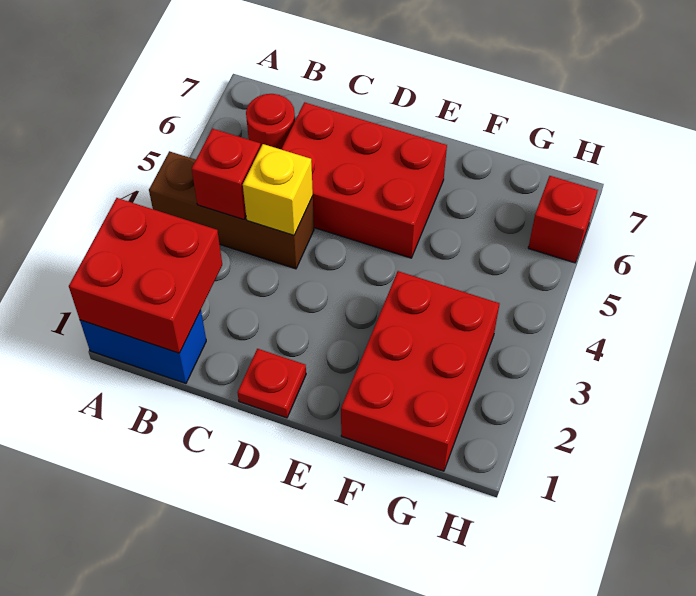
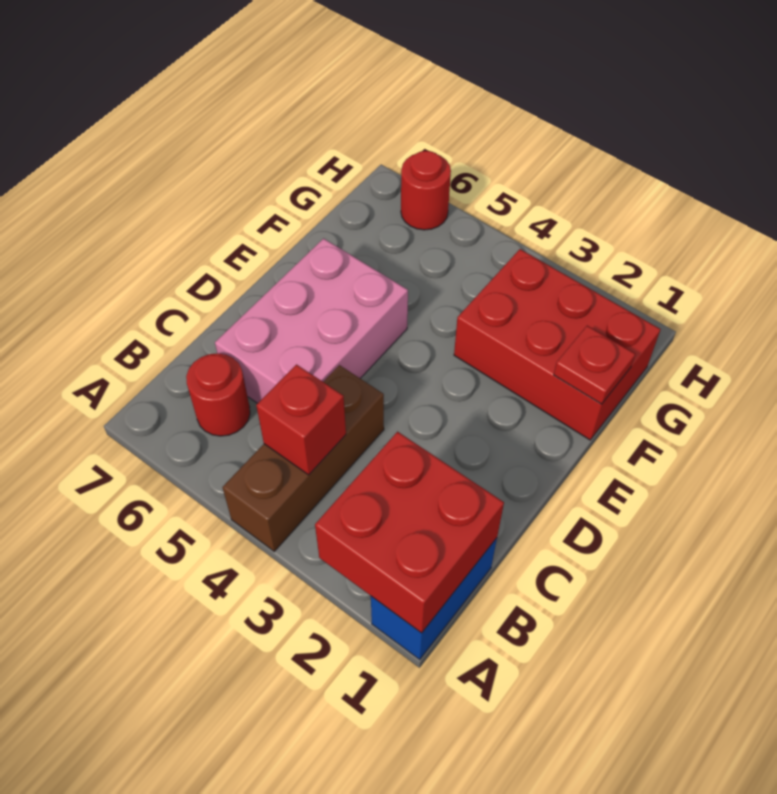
yellow 1x1 brick [243,144,313,235] -> none
red 2x3 brick [281,102,447,258] -> pink 2x3 brick [215,238,408,403]
red 1x1 plate [237,349,306,418] -> red 1x1 plate moved to [554,326,635,404]
red 1x1 brick [528,176,598,263] -> red 1x1 round brick [401,151,451,230]

